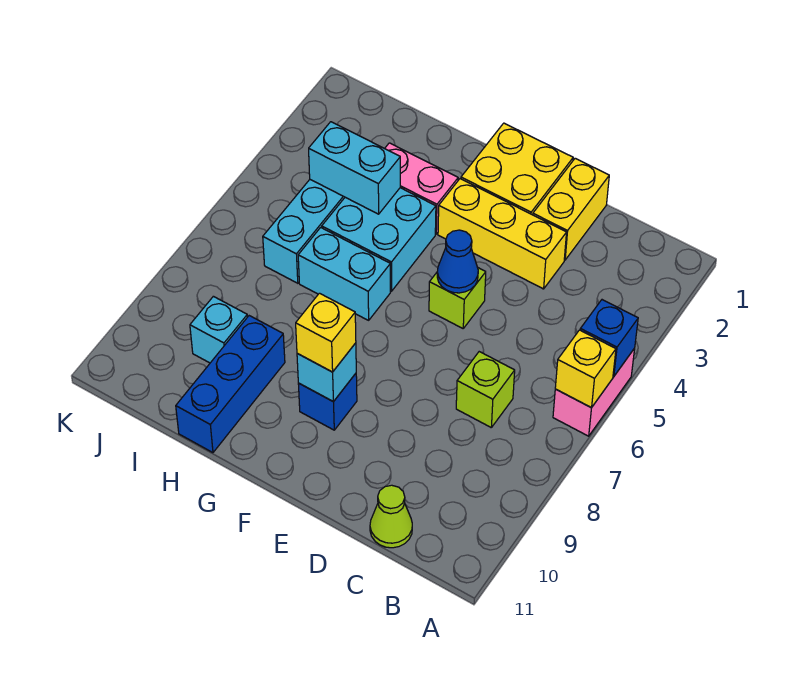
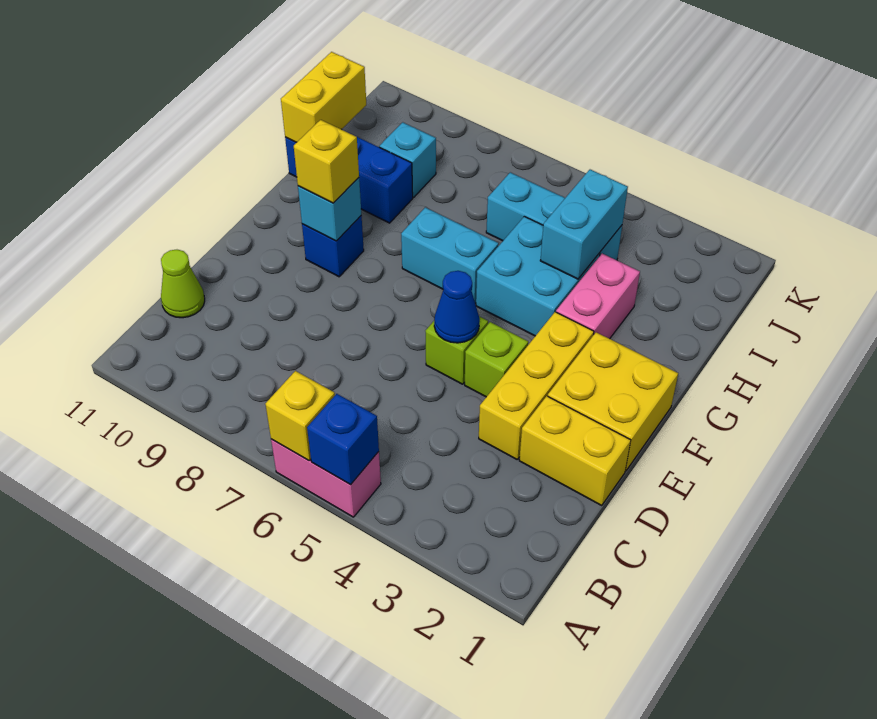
lime 1x1 brick [456,352,515,427] -> lime 1x1 brick moved to [465,322,528,397]
cyan 1x2 brick [298,227,390,320] -> cyan 1x2 brick turned to [401,207,499,303]
none -> yellow 1x2 brick [281,52,366,142]

